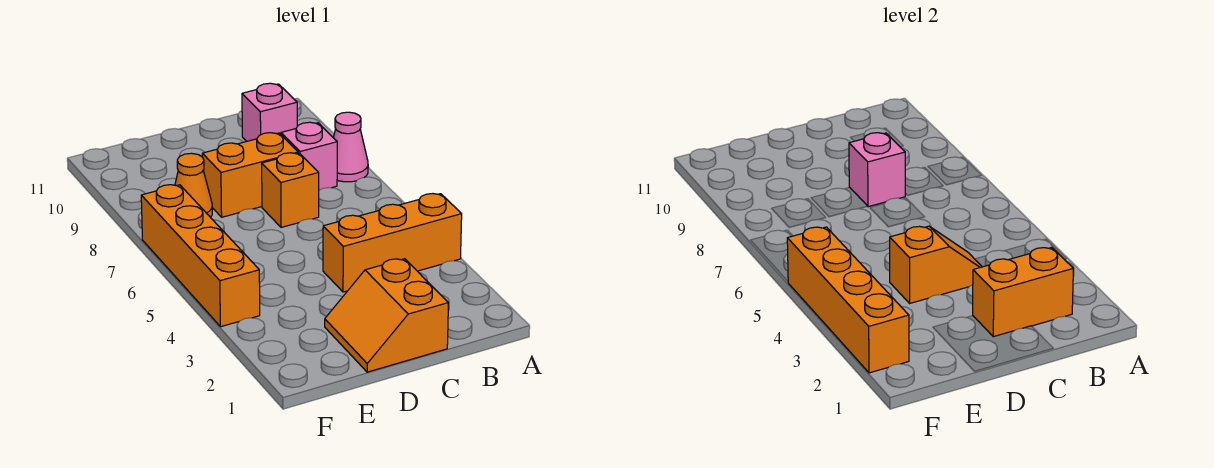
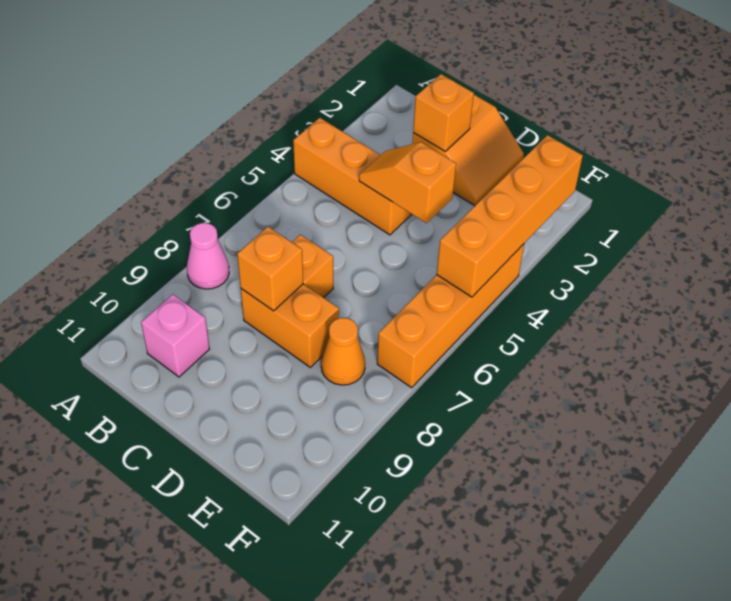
orange 1x2 brick [973,248,1073,337] -> orange 1x1 brick [413,74,474,151]
pink 1x1 brick [281,122,337,190] -> none
pink 1x1 brick [849,133,905,207] -> orange 1x1 brick [237,227,303,311]

